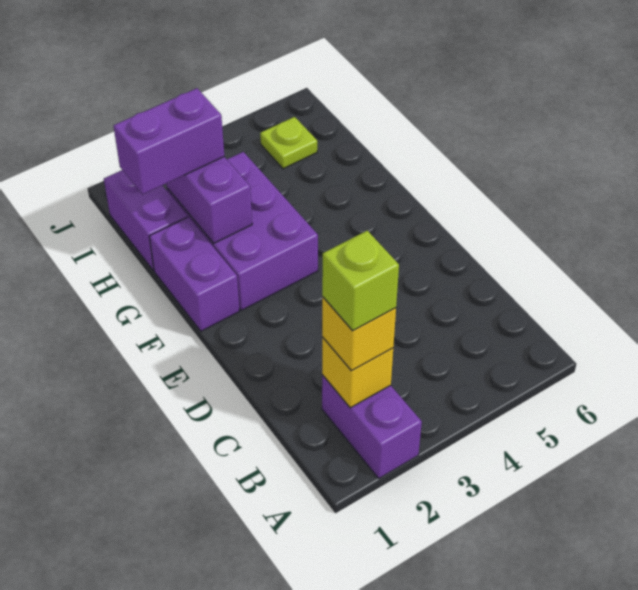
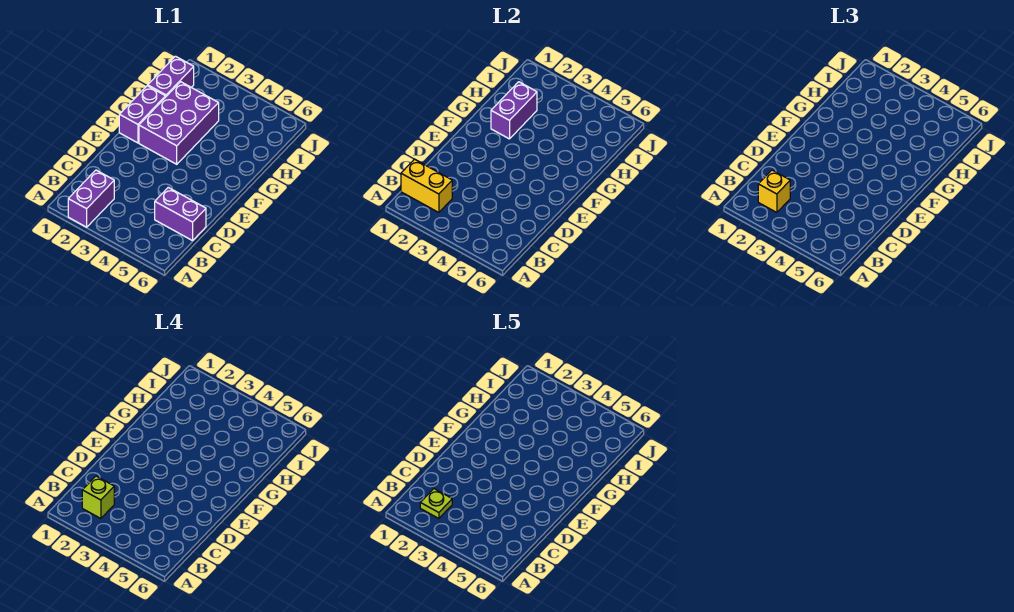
yellow 1x1 brick [322,337,393,408] -> yellow 1x2 brick [401,159,452,213]
purple 1x2 brick [114,88,224,194] -> purple 1x2 brick moved to [155,187,206,241]
lime 1x1 plate [260,117,317,169] -> lime 1x1 plate moved to [420,489,452,519]

